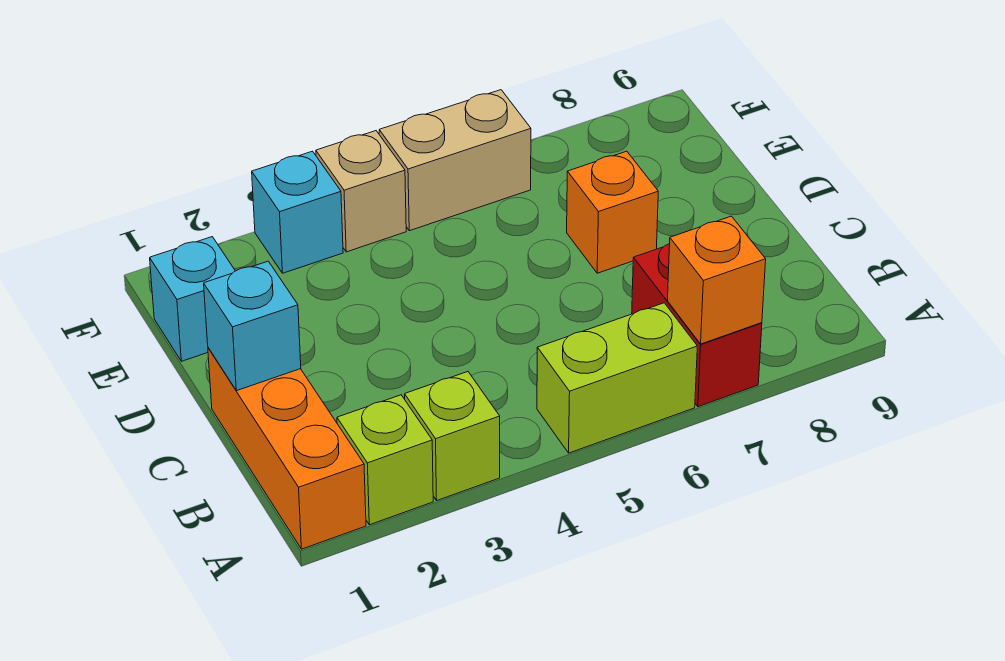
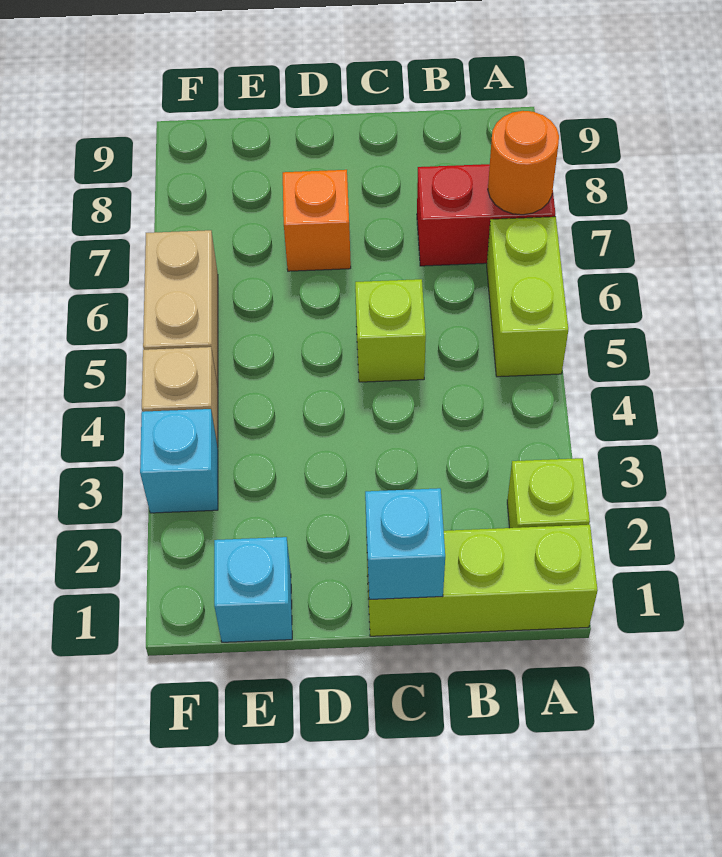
orange 1x3 brick [208,348,366,549] -> lime 1x3 brick [366,525,598,636]
lime 1x1 brick [405,372,500,500] -> lime 1x1 brick moved to [355,279,426,382]
orange 1x1 brick [668,216,766,344] -> orange 1x1 round brick [488,111,559,215]

